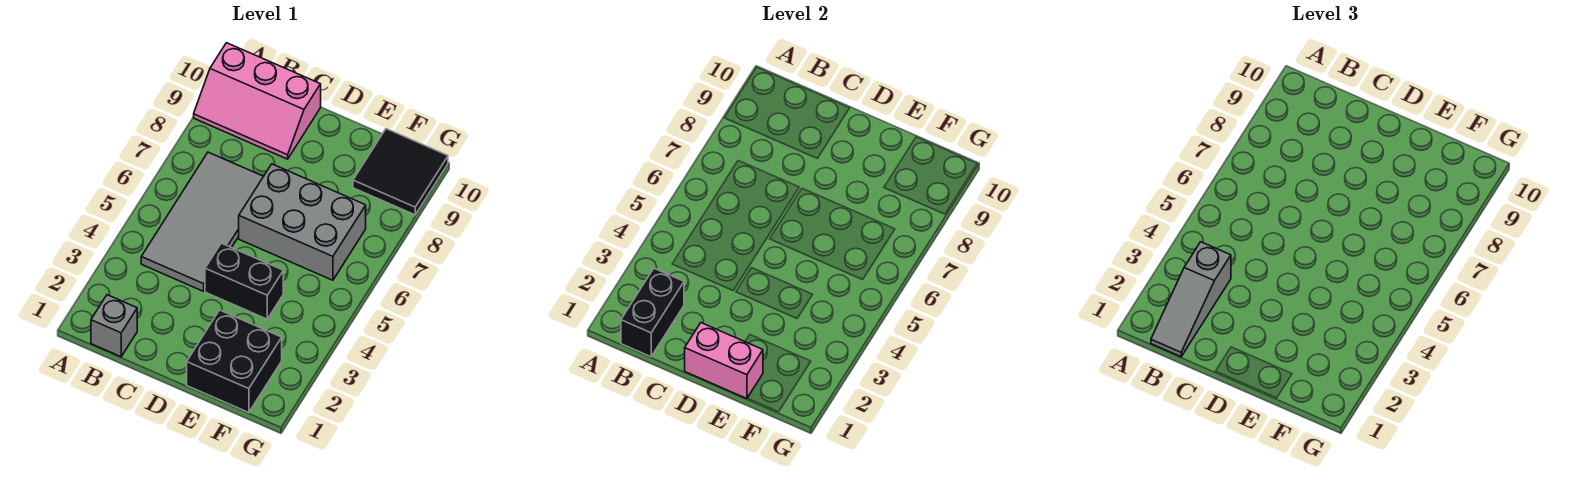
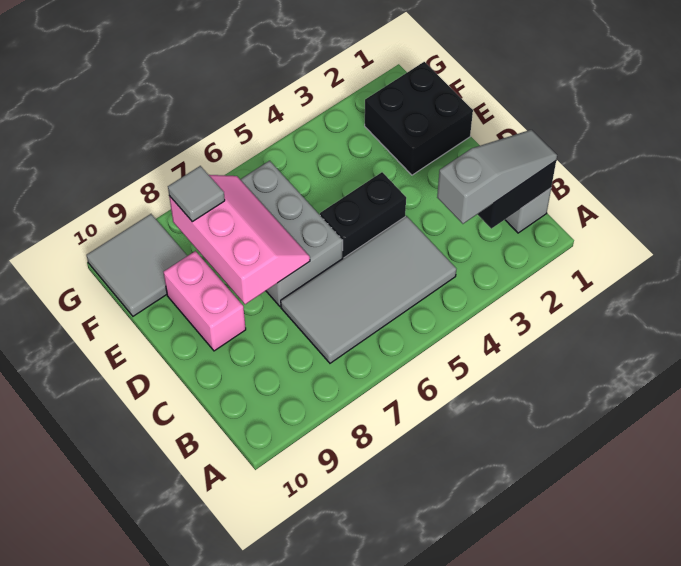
pink 2x3 slope [194,43,321,159] -> pink 2x3 slope moved to [169,175,310,304]
pink 1x2 brick [685,323,763,399] -> pink 1x2 brick moved to [164,251,246,351]
black 1x2 brick [205,243,283,319] -> black 1x2 brick turned to [320,172,406,259]
none -> grey 1x1 tile [168,166,225,222]
black 2x2 tile [353,129,448,215] -> grey 2x2 tile [86,214,187,316]

